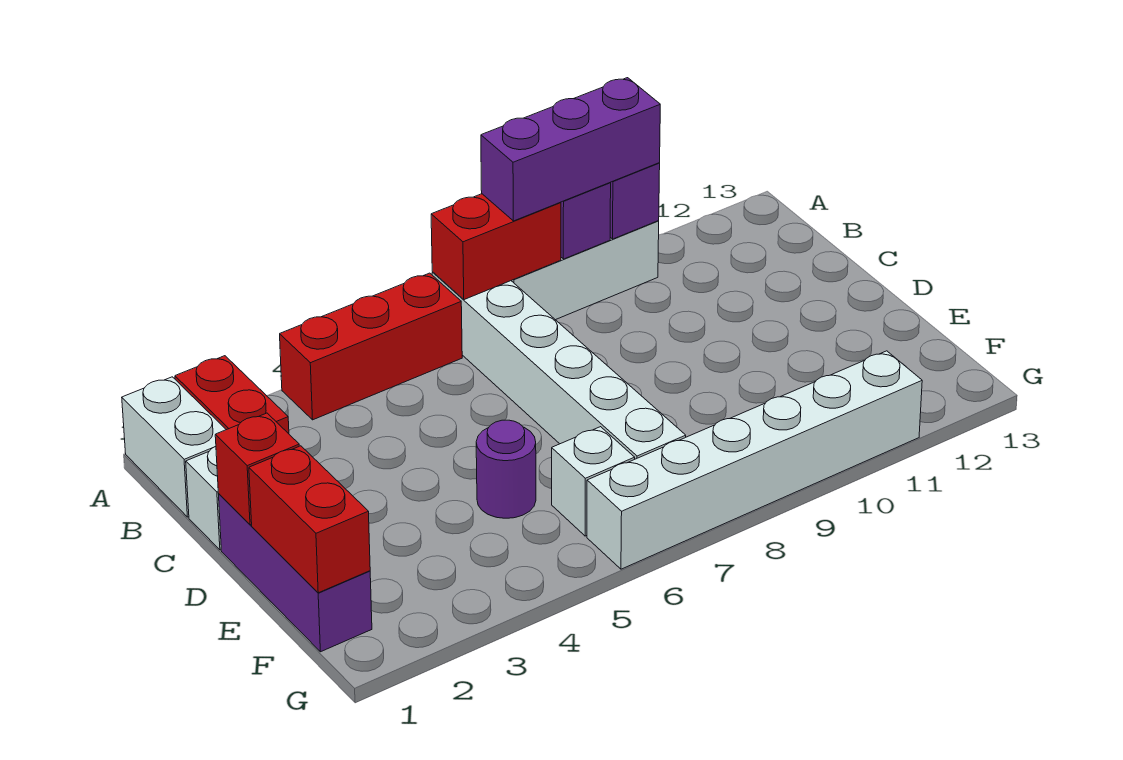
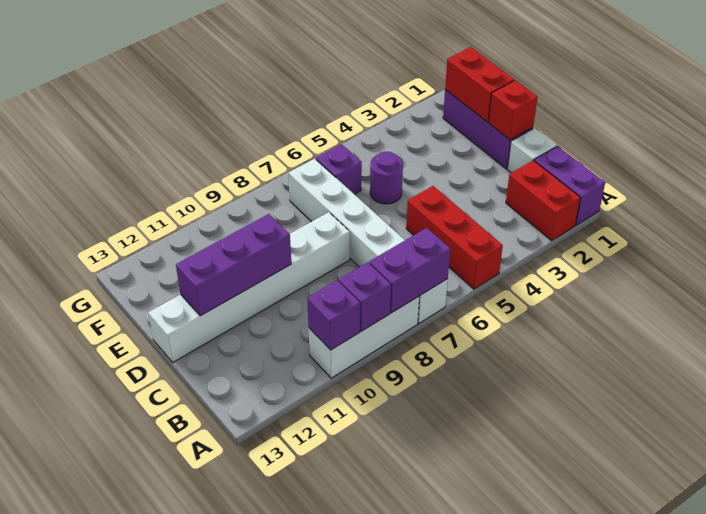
white 1x2 brick [122,377,226,517] -> purple 1x2 brick [534,146,605,225]
red 1x3 brick [280,273,462,420] -> red 1x3 brick turned to [406,186,503,289]
red 1x2 brick [431,194,561,300] -> purple 1x2 brick [369,228,450,313]
purple 1x3 brick [481,78,660,221] -> purple 1x3 brick moved to [176,214,291,316]
white 1x1 brick [552,427,635,536] -> purple 1x1 brick [316,144,362,194]
white 1x6 brick [587,351,922,569] -> white 1x6 brick moved to [148,212,350,362]

